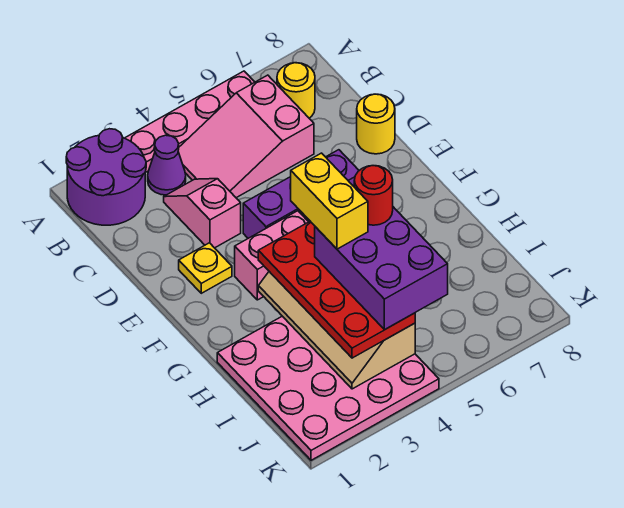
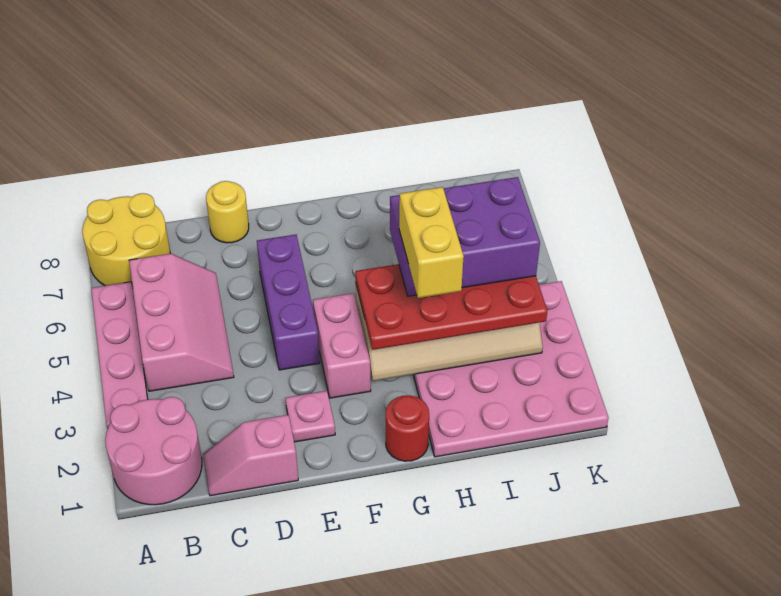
purple 2x2 round brick [66,129,146,225] -> pink 2x2 round brick [105,397,202,505]
purple 1x1 cone [148,135,186,195] -> none
pink 2x3 slope [178,75,314,198] -> pink 2x3 slope turned to [129,254,234,391]
yellow 1x1 round brick [277,63,315,118] -> yellow 2x2 round brick [82,193,170,286]
pink 1x2 slope [164,179,241,248] -> pink 1x2 slope moved to [203,415,298,496]
yellow 1x1 plate [179,243,232,293] -> pink 1x1 plate [286,391,335,442]
yellow 1x2 brick [291,153,368,249] -> yellow 1x2 brick turned to [399,187,464,298]
red 1x1 round brick [354,166,393,225] -> red 1x1 round brick moved to [386,395,429,461]

